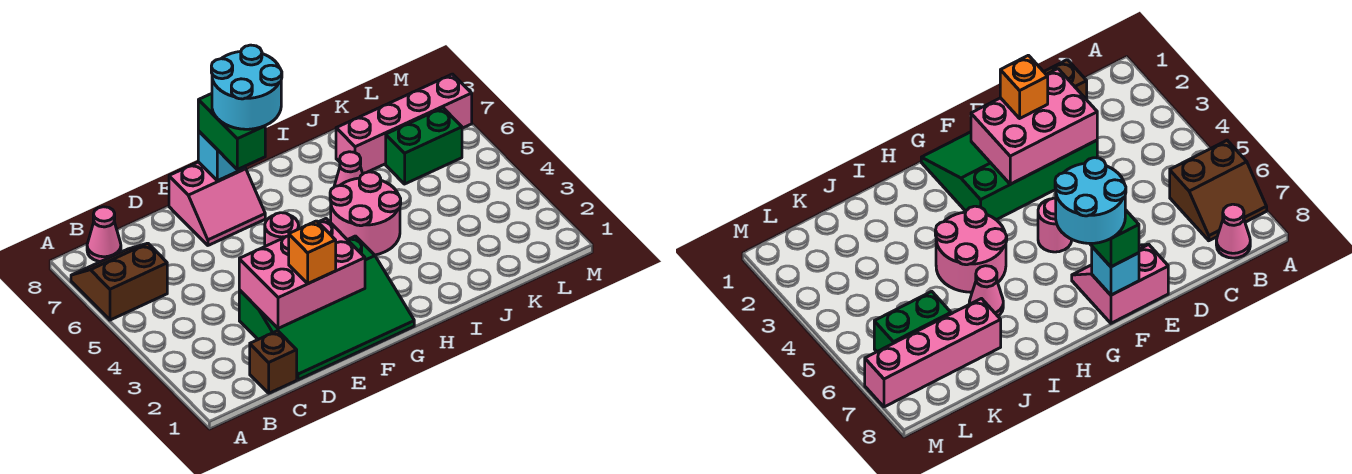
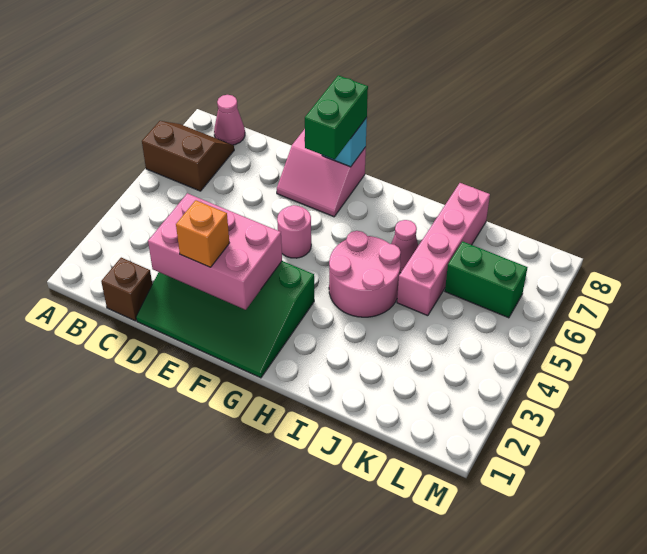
cyan 2x2 round brick [211,45,282,129] -> none
pink 1x4 brick [336,74,472,174] -> pink 1x4 brick turned to [397,183,490,316]

